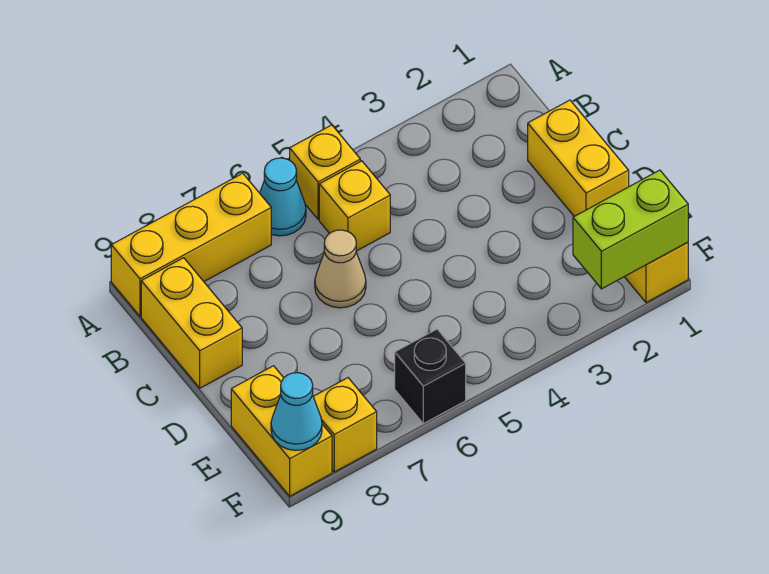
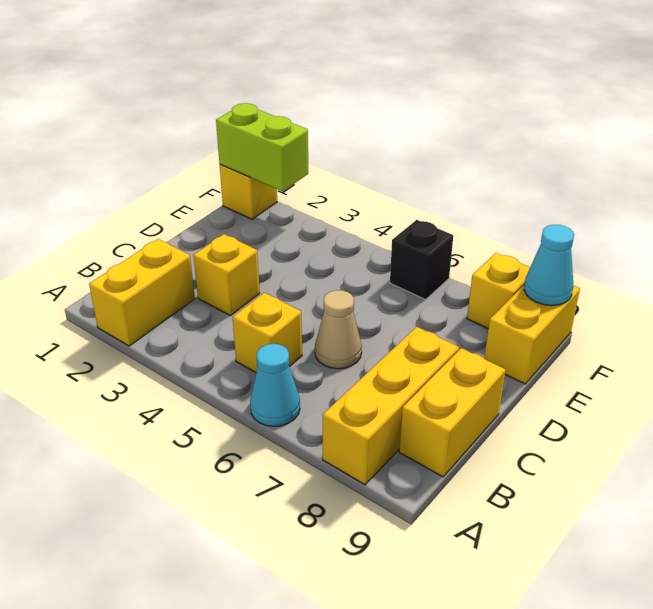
yellow 1x1 brick [290,125,360,219] -> yellow 1x1 brick moved to [193,234,260,316]
yellow 1x3 brick [111,173,271,316] -> yellow 1x3 brick turned to [323,327,459,485]
yellow 1x2 brick [528,100,629,216] -> yellow 1x2 brick moved to [89,239,195,346]

